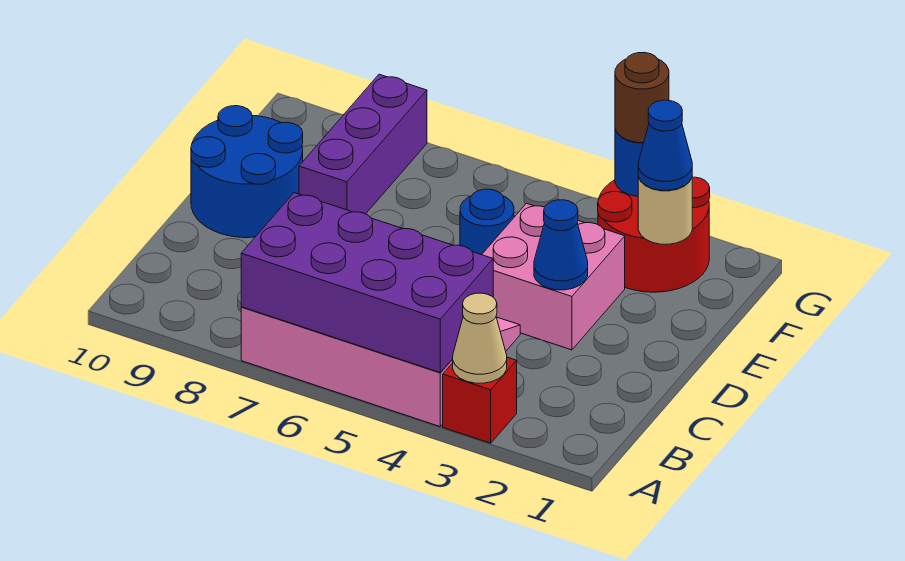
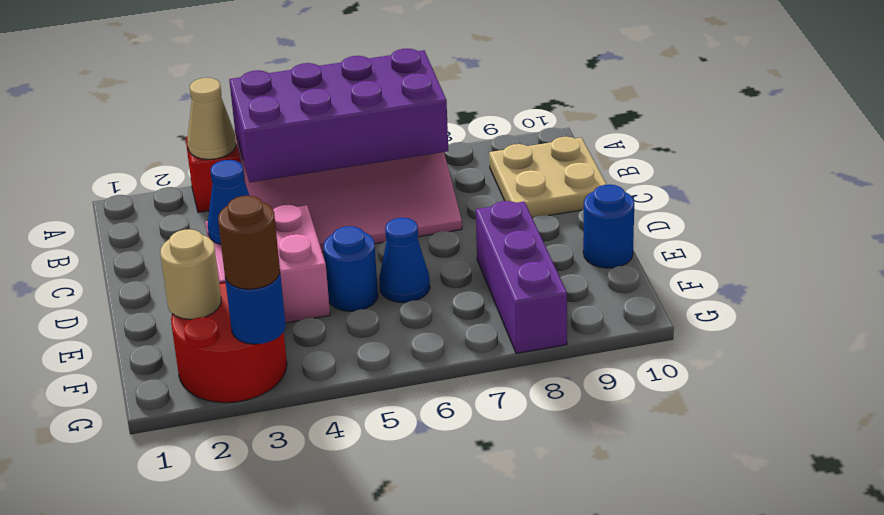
none -> tan 2x2 plate [489,137,607,218]
blue 2x2 round brick [191,106,303,238] -> blue 1x1 round brick [583,184,634,268]
blue 1x1 cone [638,100,692,190] -> blue 1x1 cone moved to [379,218,430,303]

